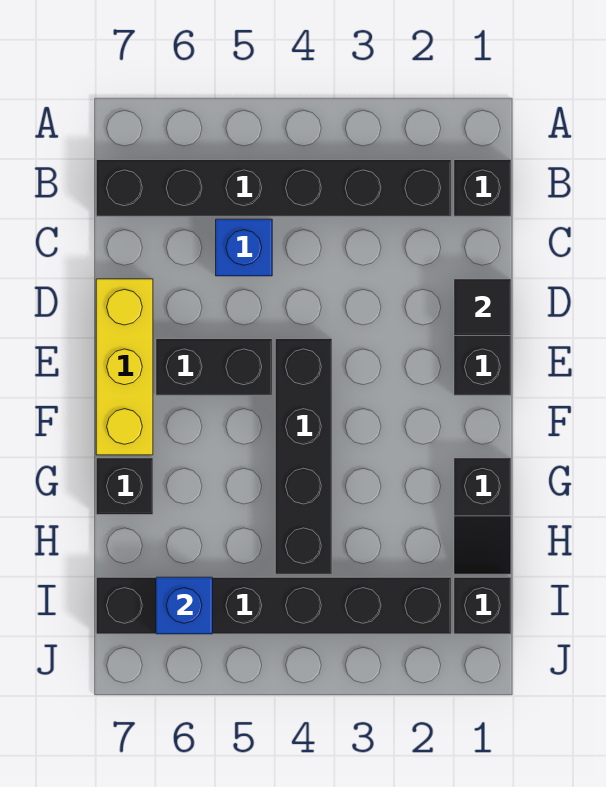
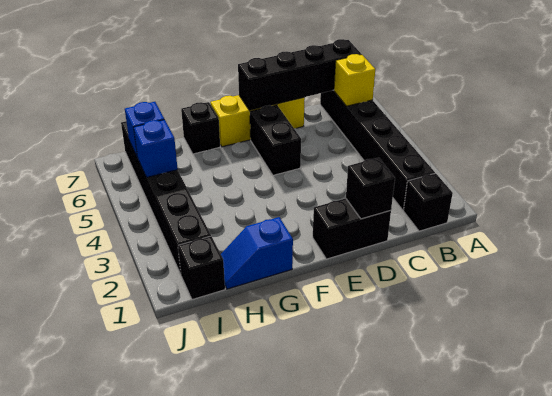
none -> yellow 1x1 brick [334,54,375,106]
blue 1x1 brick [216,219,272,276] -> blue 1x1 brick moved to [133,120,178,177]
black 1x1 tile [454,279,511,336] -> black 1x1 brick [346,158,395,219]
black 1x4 brick [275,339,332,574] -> black 1x4 brick moved to [238,39,361,110]
black 1x2 slope [454,458,511,574] -> blue 1x2 slope [221,217,293,289]

